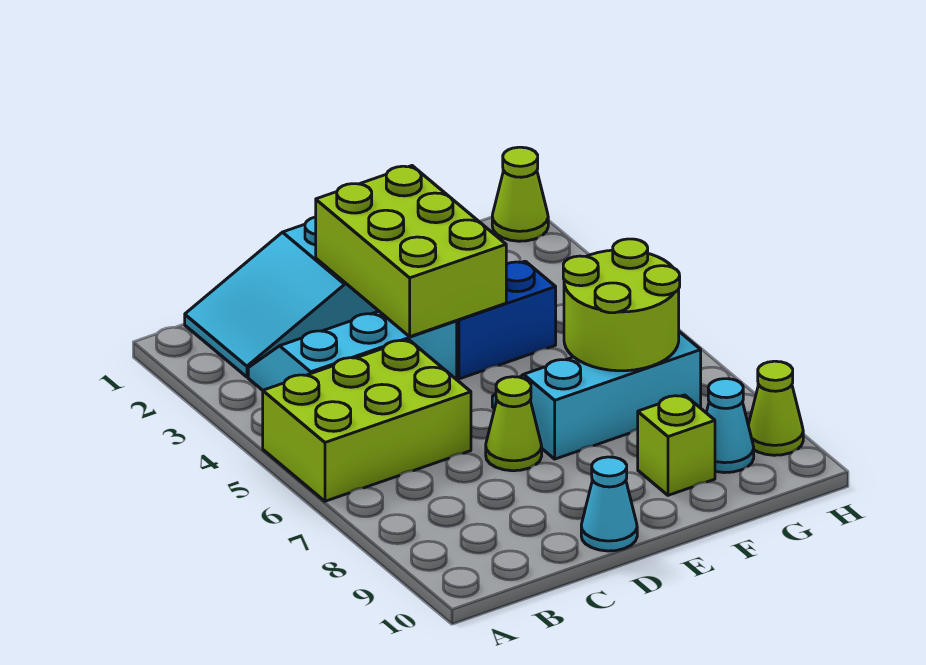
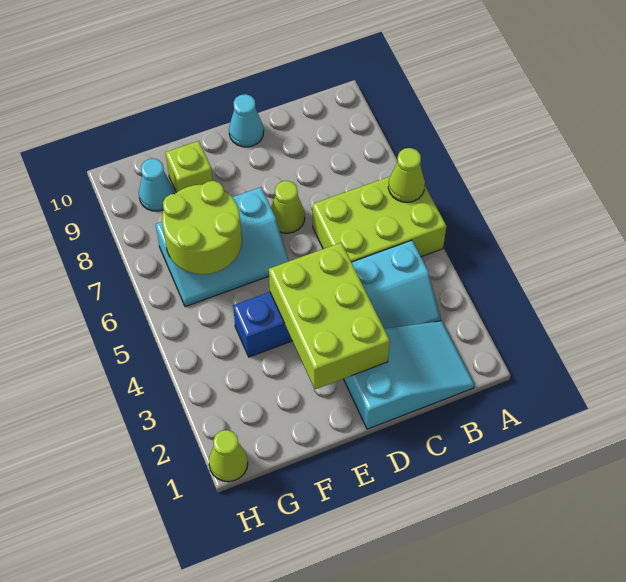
lime 1x1 cone [748,361,803,455] -> lime 1x1 cone moved to [388,148,425,202]

